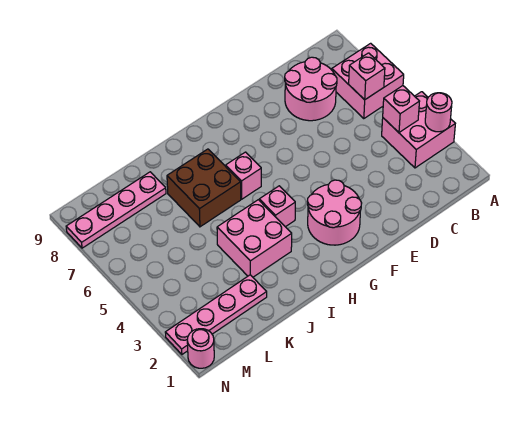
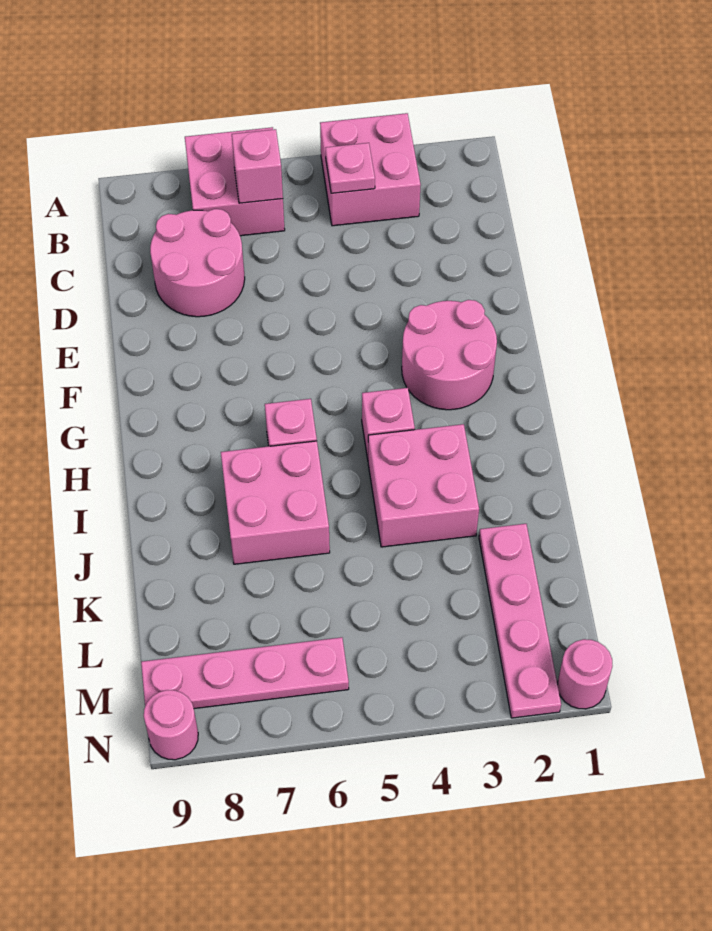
pink 1x1 round brick [425,93,452,132] -> pink 1x1 round brick moved to [144,690,198,760]
pink 1x1 brick [383,86,420,132] -> pink 1x1 plate [326,143,375,193]
brown 2x2 brick [167,149,241,227] -> pink 2x2 brick [221,441,330,564]
pink 1x4 plate [66,172,166,248] -> pink 1x4 plate turned to [141,637,349,709]

